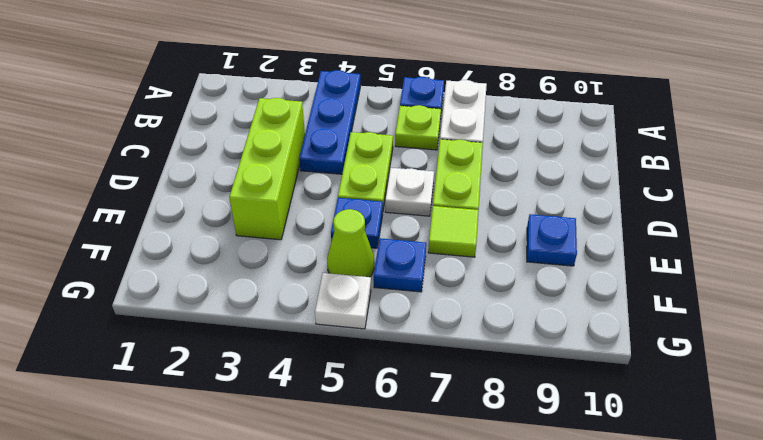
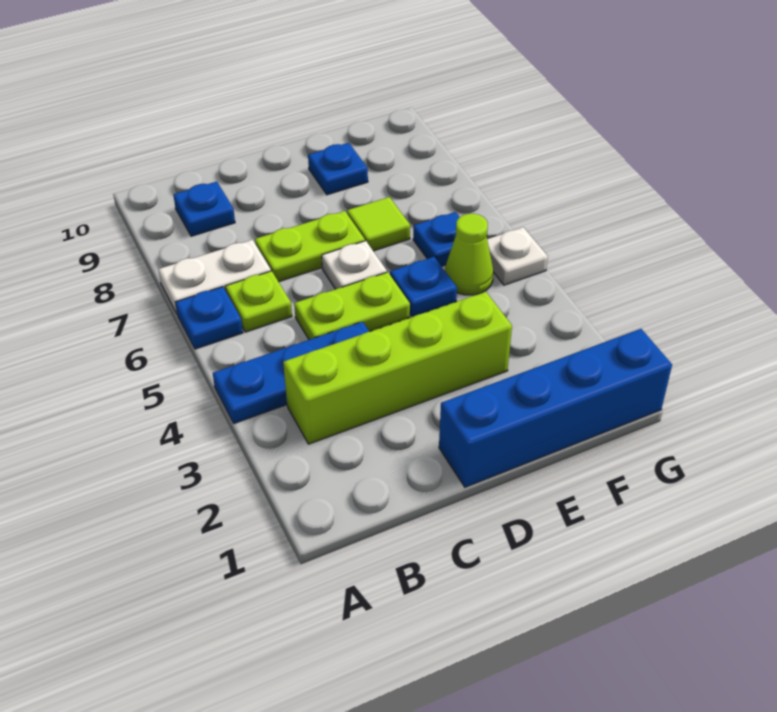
none -> blue 1x1 plate [173,182,235,236]
lime 1x3 brick [229,98,305,240] -> lime 1x4 brick [283,292,512,444]
none -> blue 1x4 brick [439,329,672,487]

